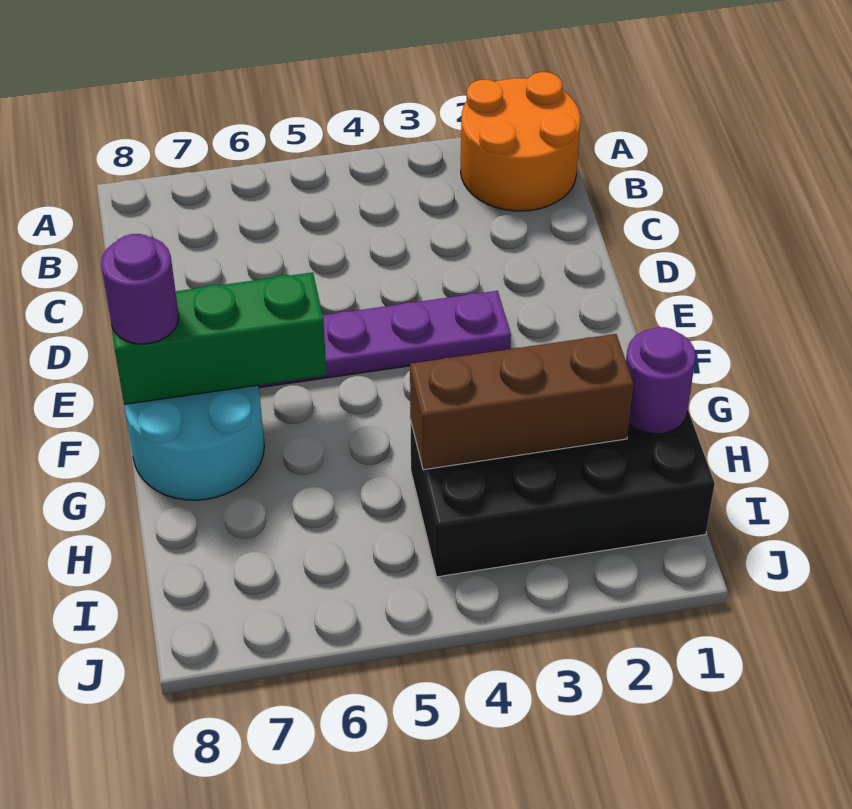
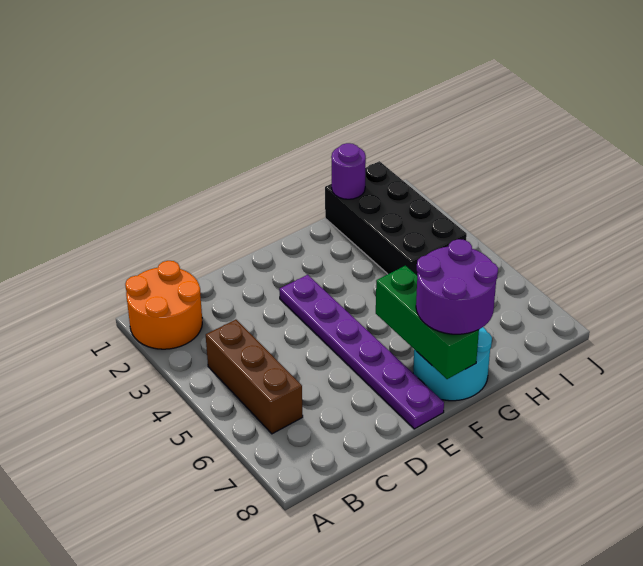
purple 1x1 round brick [101,234,179,344] -> purple 2x2 round brick [416,239,498,334]
brown 1x3 brick [410,334,634,470] -> brown 1x3 brick moved to [206,320,303,434]

